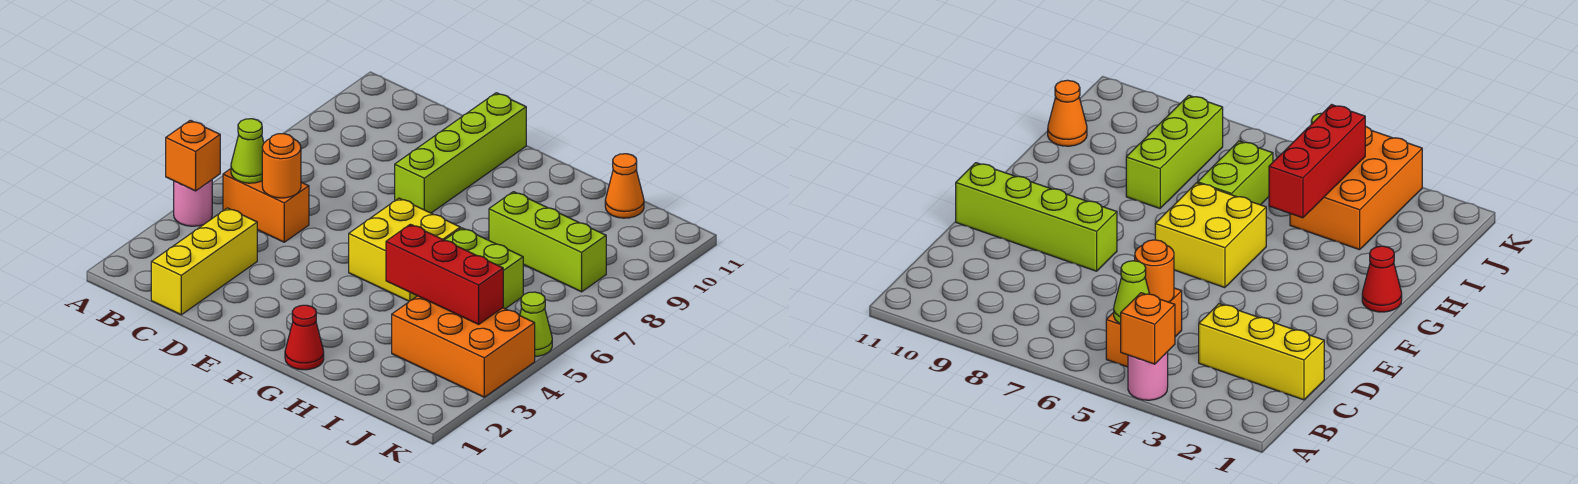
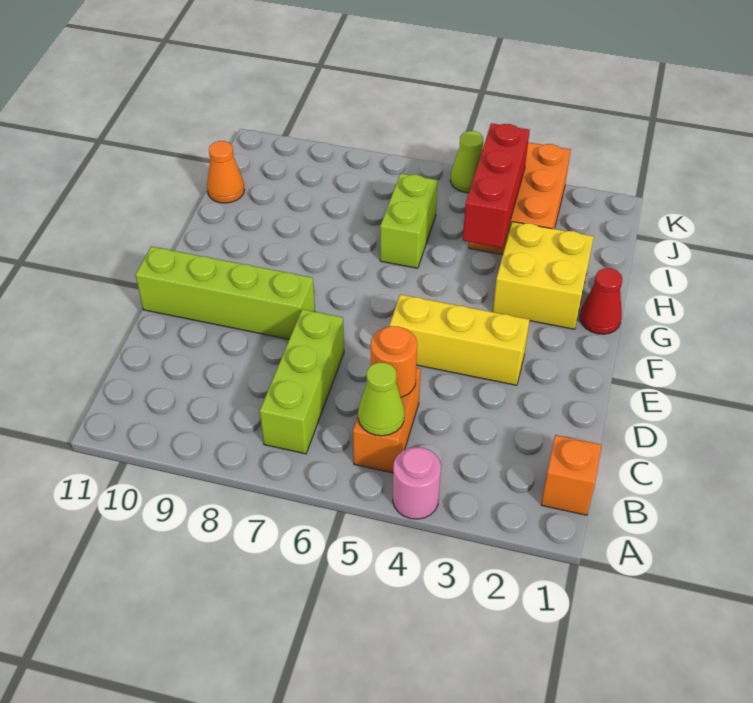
orange 1x1 brick [166,120,220,191] -> orange 1x1 brick moved to [541,435,602,515]
yellow 1x3 brick [151,208,257,315] -> yellow 1x3 brick moved to [390,294,530,385]
yellow 2x2 brick [349,198,460,301] -> yellow 2x2 brick moved to [493,222,594,329]
lime 1x3 brick [489,192,606,292] -> lime 1x3 brick moved to [260,309,344,454]

